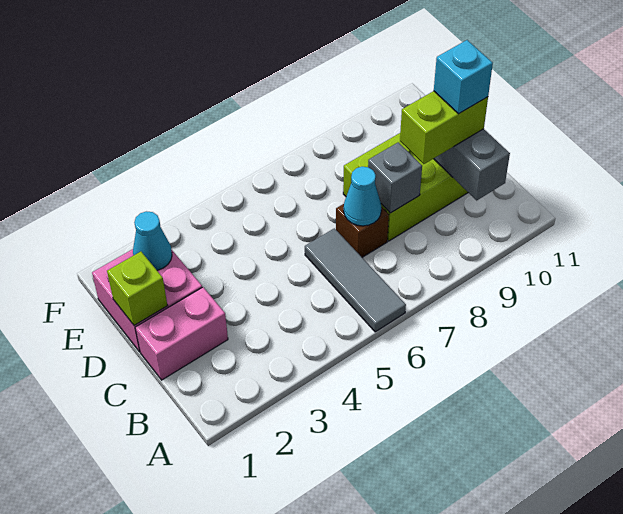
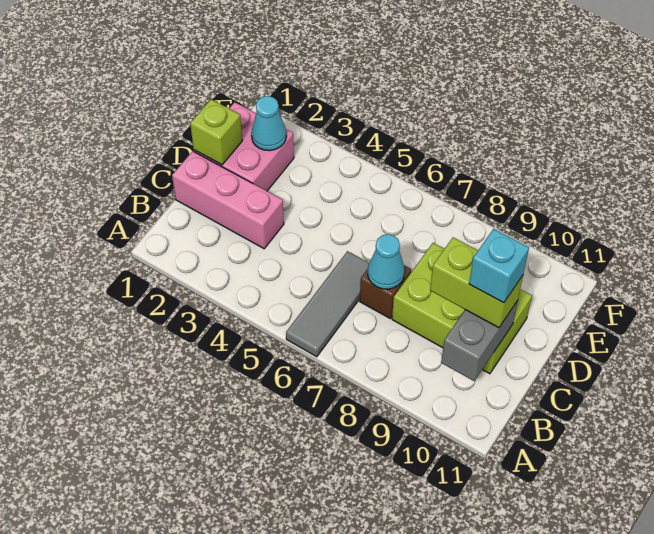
pink 1x2 brick [135,287,228,380] -> pink 1x3 brick [172,151,284,249]
grey 1x1 brick [368,142,422,213] -> none

